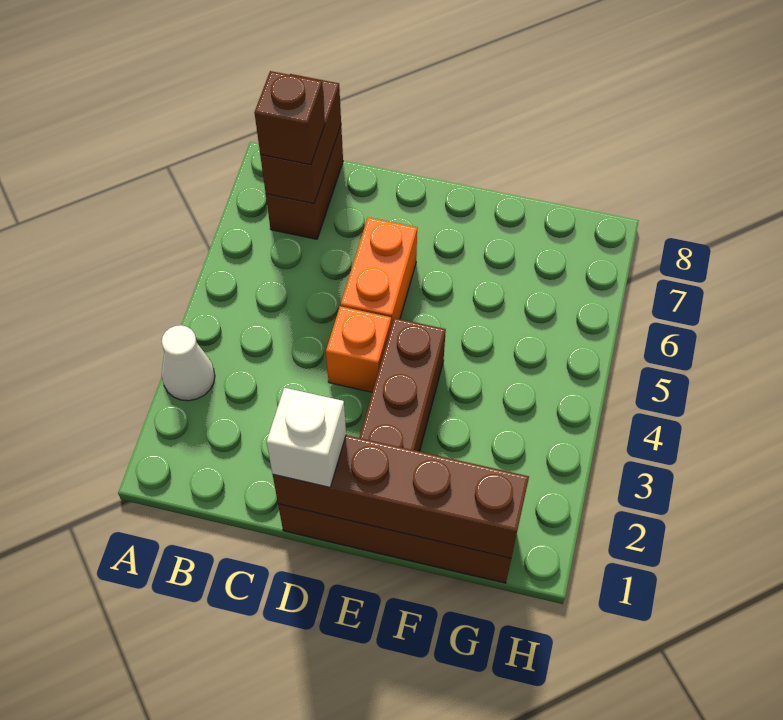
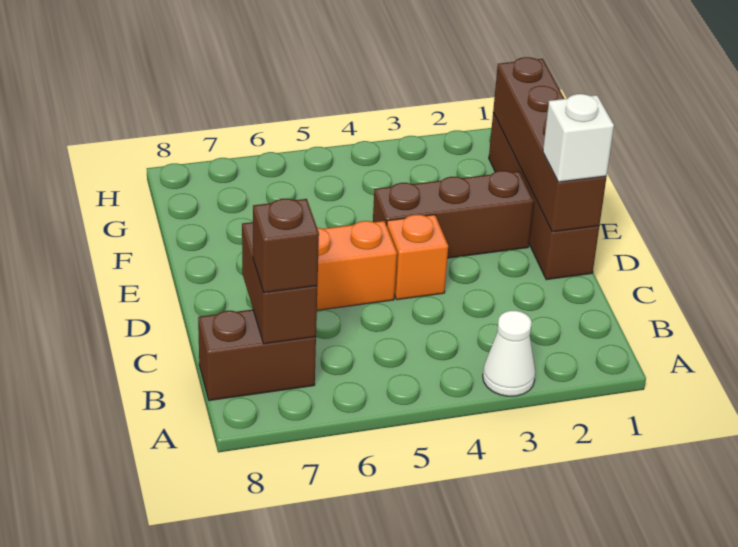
brown 1x2 brick [260,74,341,204] -> brown 1x2 brick turned to [242,222,317,344]

